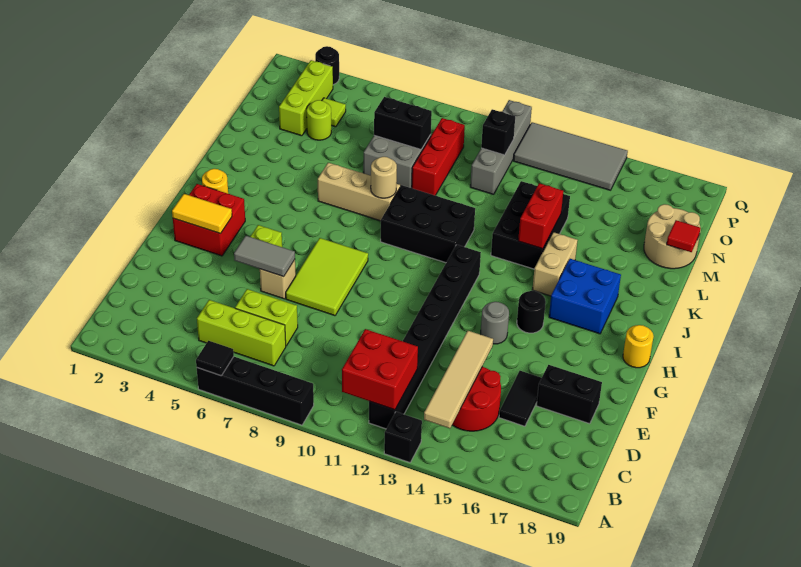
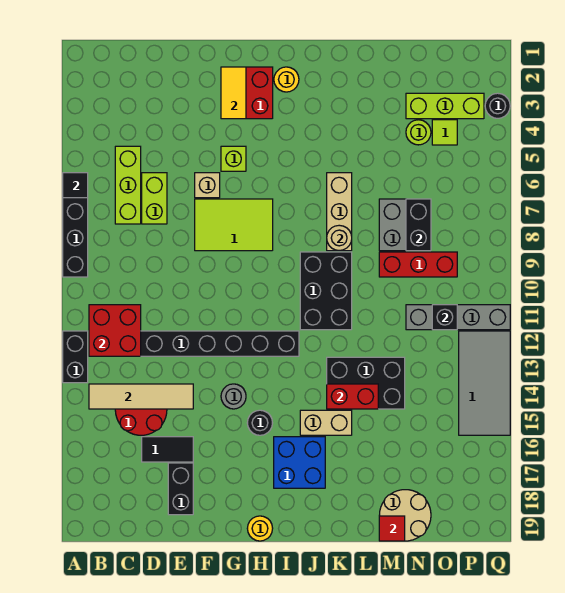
black 1x1 brick [384,412,422,463] -> black 1x2 brick [63,331,88,383]
grey 1x2 tile [234,236,295,277] -> none

